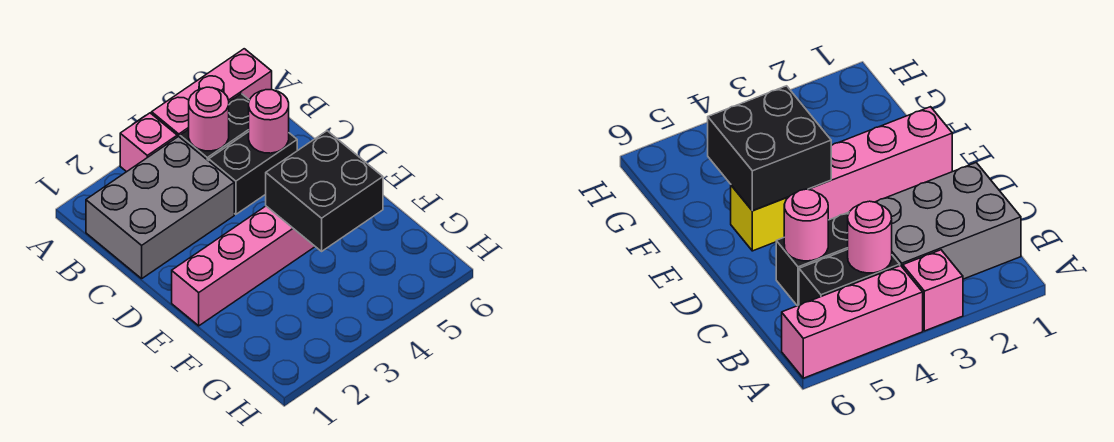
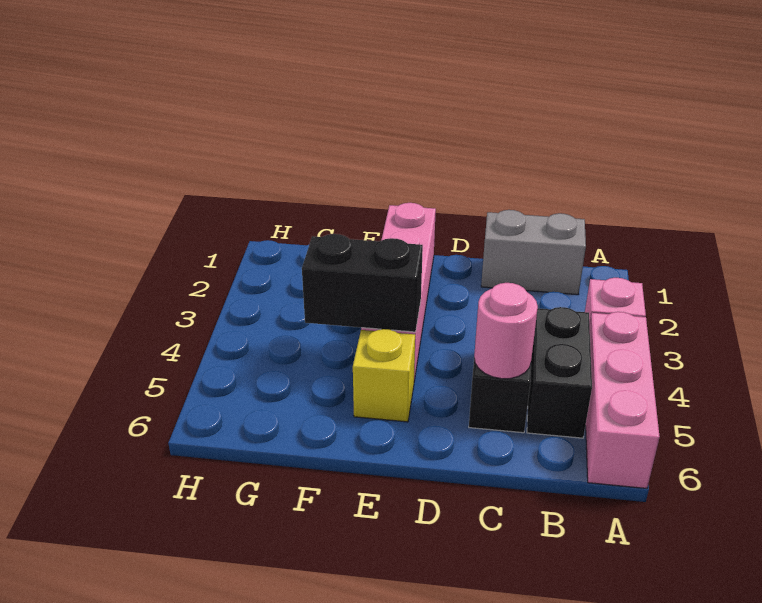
grey 2x3 brick [86,136,234,279] -> grey 1x2 brick [481,210,586,295]
pink 1x1 round brick [189,87,229,151] -> none
black 2x2 brick [266,131,383,251] -> black 1x2 brick [302,234,423,332]

